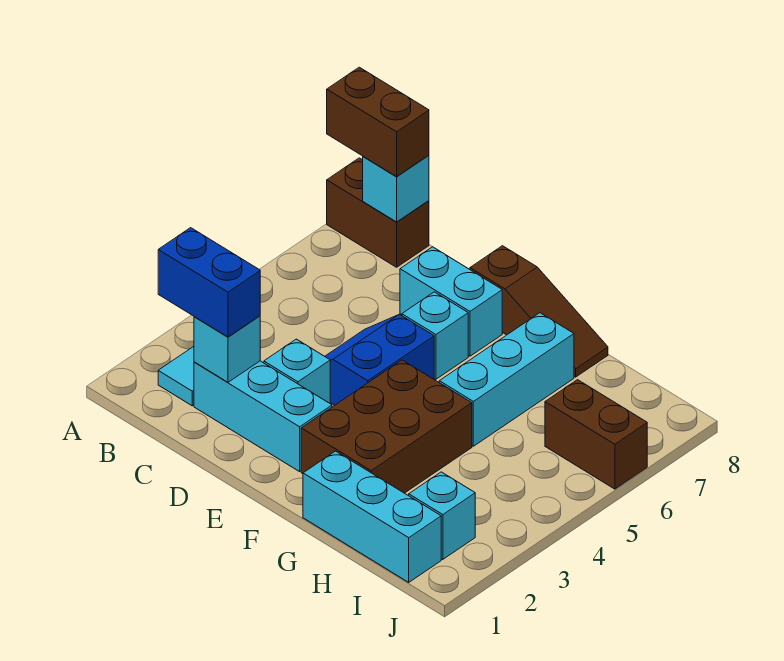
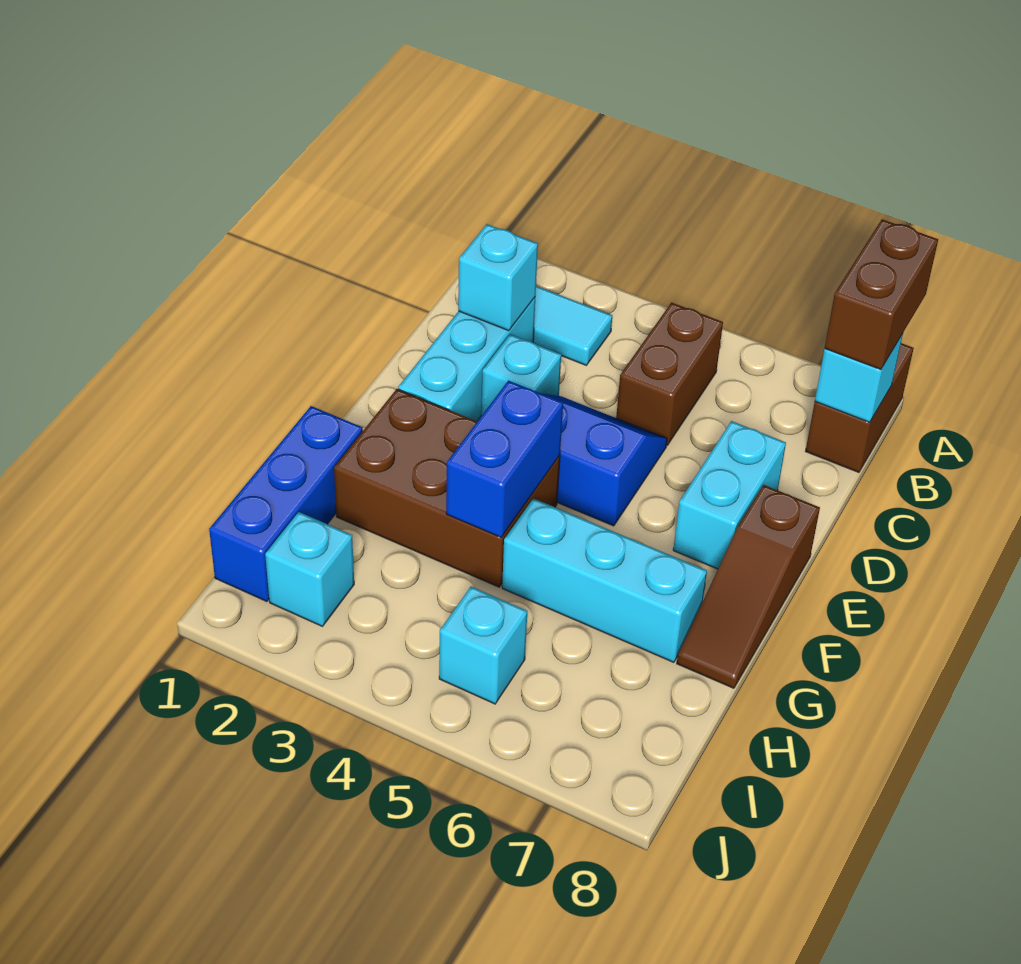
blue 1x2 brick [158,228,260,337] -> blue 1x2 brick moved to [446,380,563,537]
cyan 1x1 brick [402,292,468,379] -> cyan 1x1 brick moved to [439,587,527,704]
cyan 1x3 brick [303,451,441,582] -> blue 1x3 brick [209,406,363,602]
brown 1x2 brick [545,380,647,489] -> brown 1x2 brick moved to [616,303,723,445]

